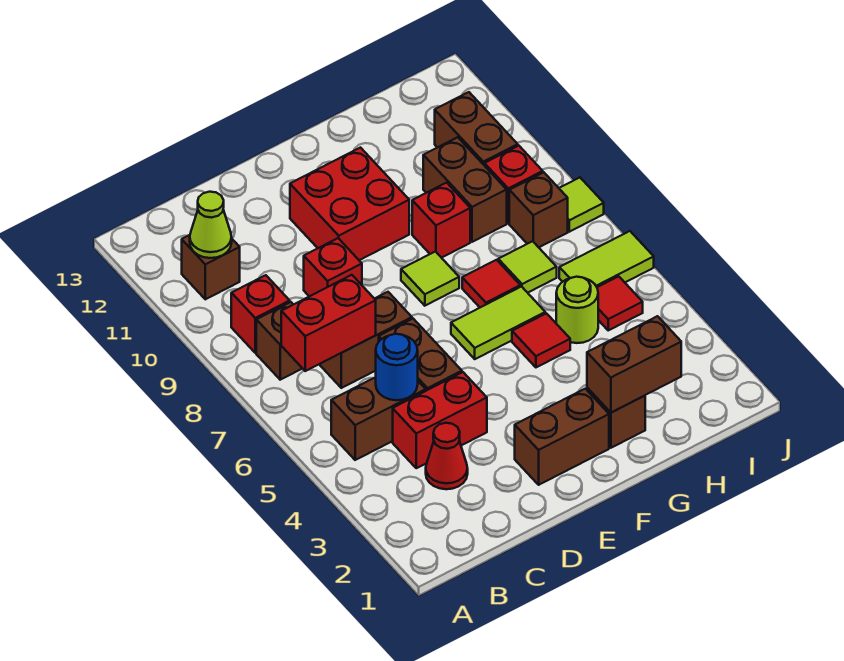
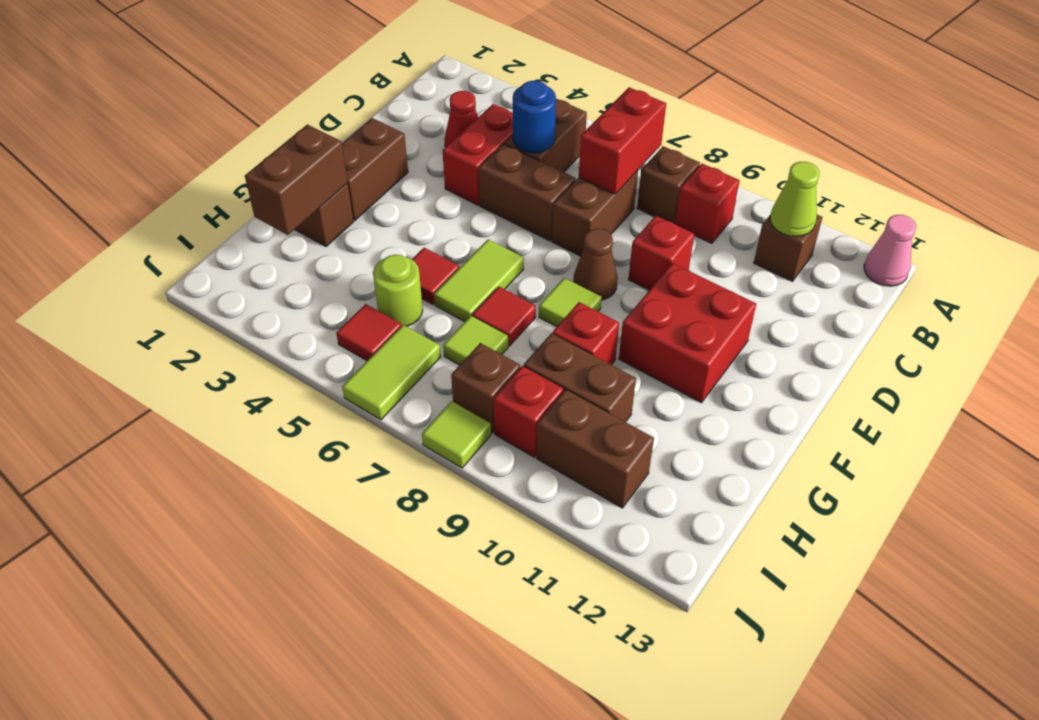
none -> pink 1x1 cone [864,215,916,286]
none -> brown 1x1 cone [573,229,618,300]

